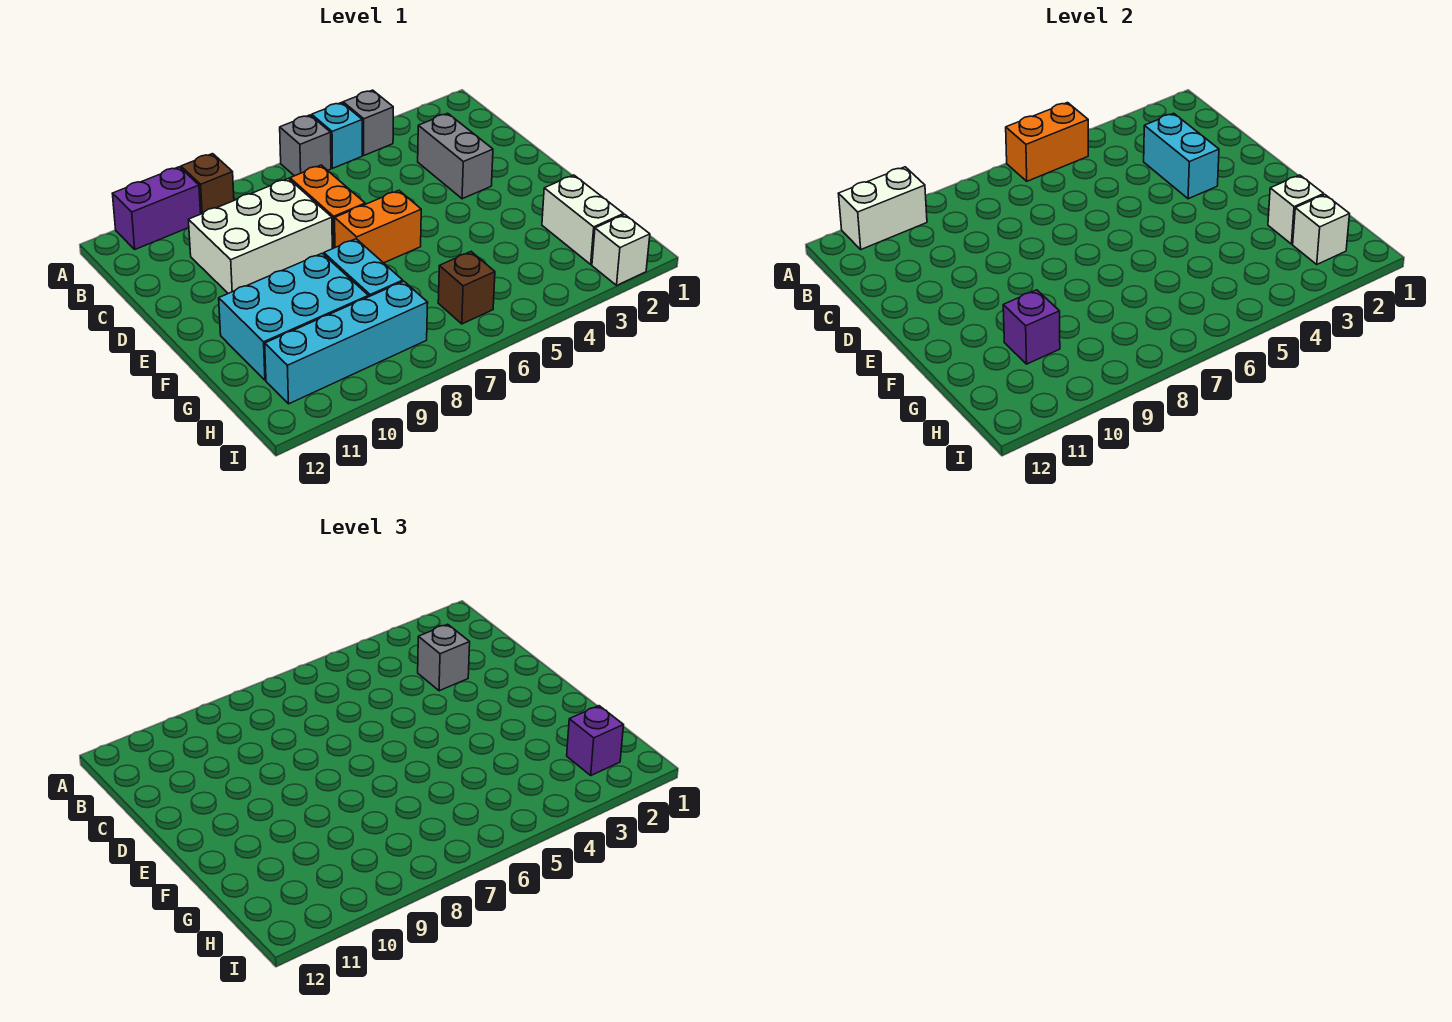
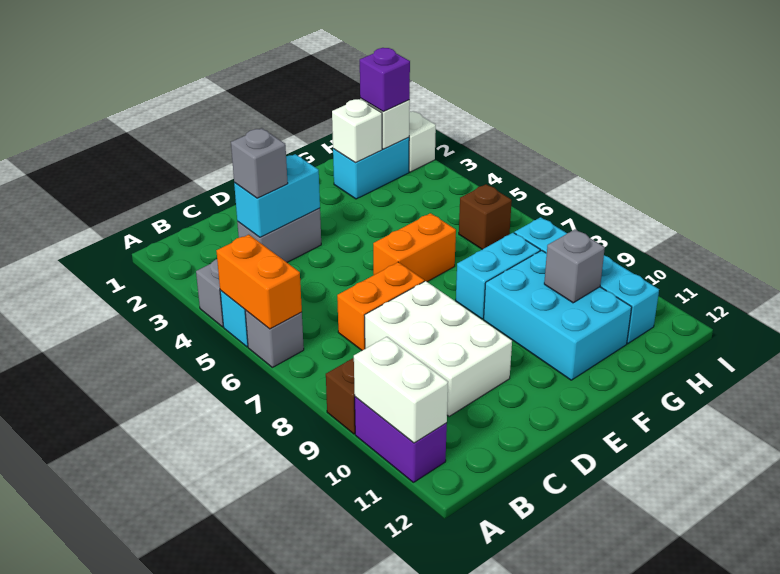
orange 1x2 brick [335,190,421,263] -> orange 1x2 brick turned to [373,213,456,282]
white 1x2 brick [542,175,624,264] -> cyan 1x2 brick [333,137,409,199]
purple 1x1 brick [1003,290,1060,364] -> grey 1x1 brick [544,229,605,303]

